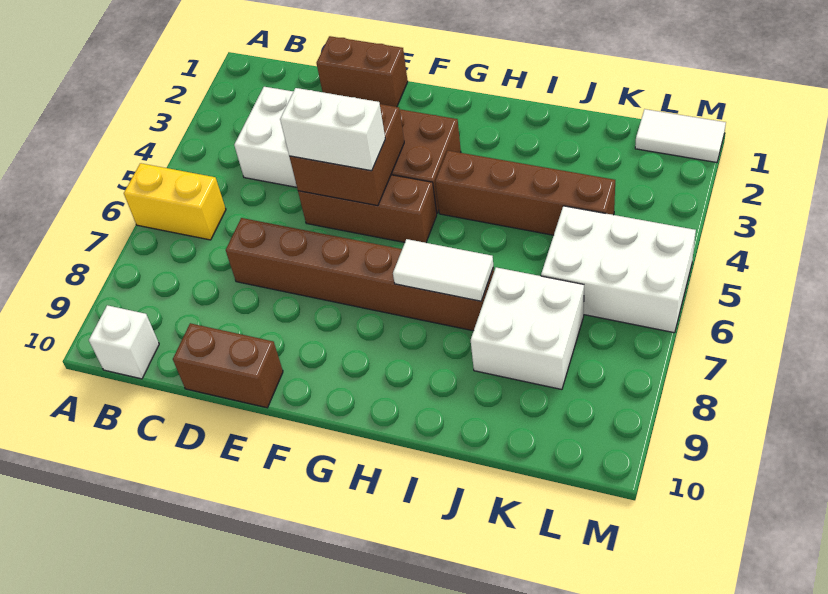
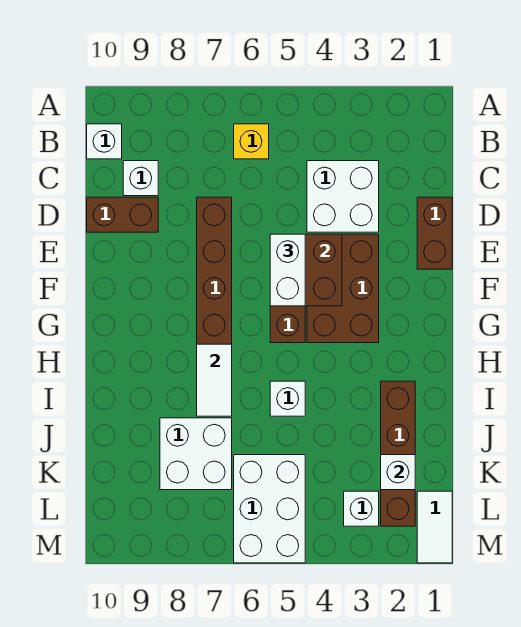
yellow 1x2 brick [124,163,226,240] -> yellow 1x1 brick [234,124,269,159]
none -> white 1x1 brick [123,161,158,196]
brown 1x2 brick [173,323,283,408] -> brown 1x2 brick turned to [87,197,158,232]
brown 1x4 brick [435,151,615,235] -> brown 1x4 brick moved to [381,381,415,526]
none -> white 1x1 brick [270,381,305,416]
none -> white 1x1 brick [381,455,415,490]
none -> white 1x1 brick [344,491,379,526]

